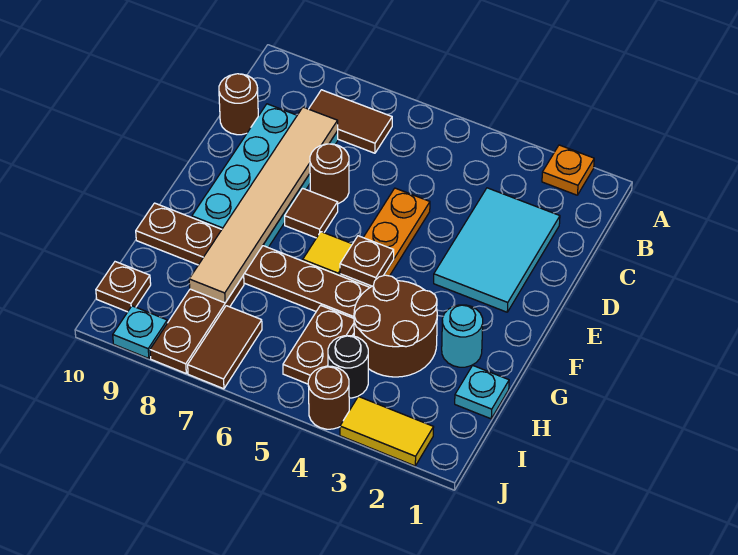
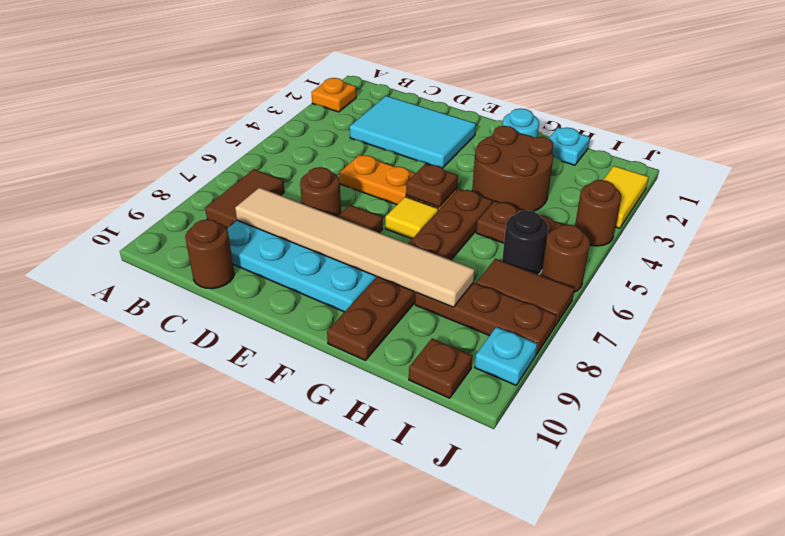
black 1x1 round brick [328,336,368,398] -> black 1x1 round brick moved to [502,210,548,275]
none -> brown 1x1 round brick [541,224,590,292]

